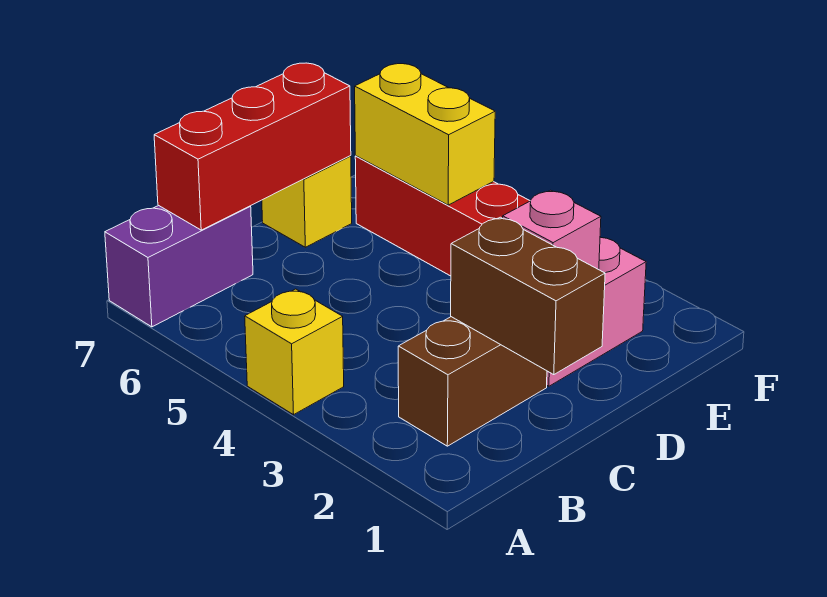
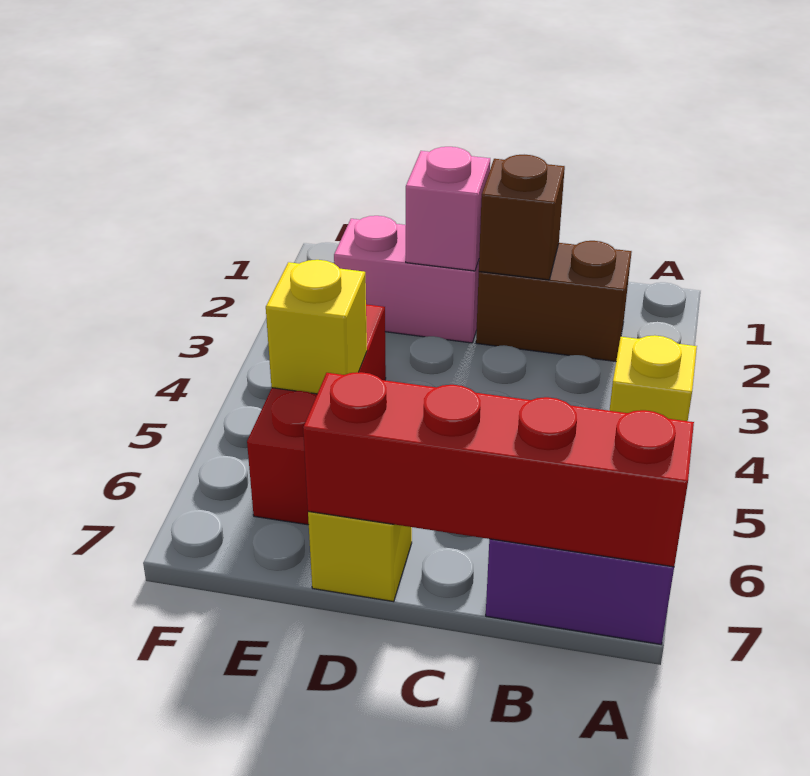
red 1x3 brick [154,63,351,230] -> red 1x4 brick [303,372,694,567]
brown 1x2 brick [451,217,605,375] -> brown 1x1 brick [479,155,565,280]
yellow 1x2 brick [355,64,495,205] -> yellow 1x1 brick [266,260,367,394]

